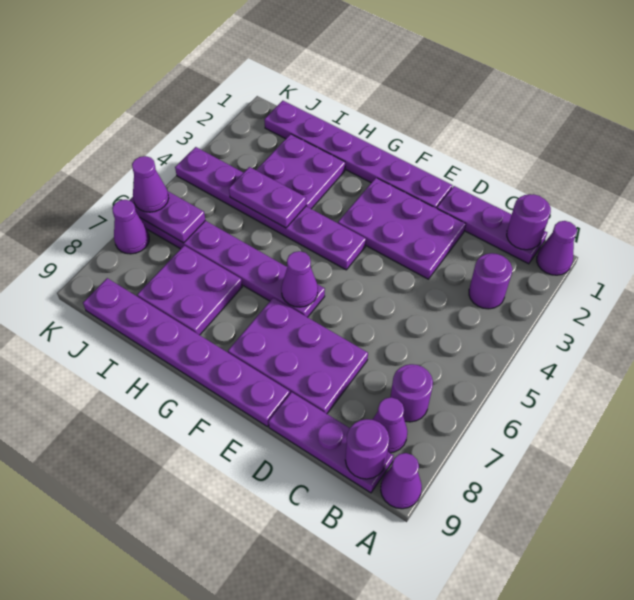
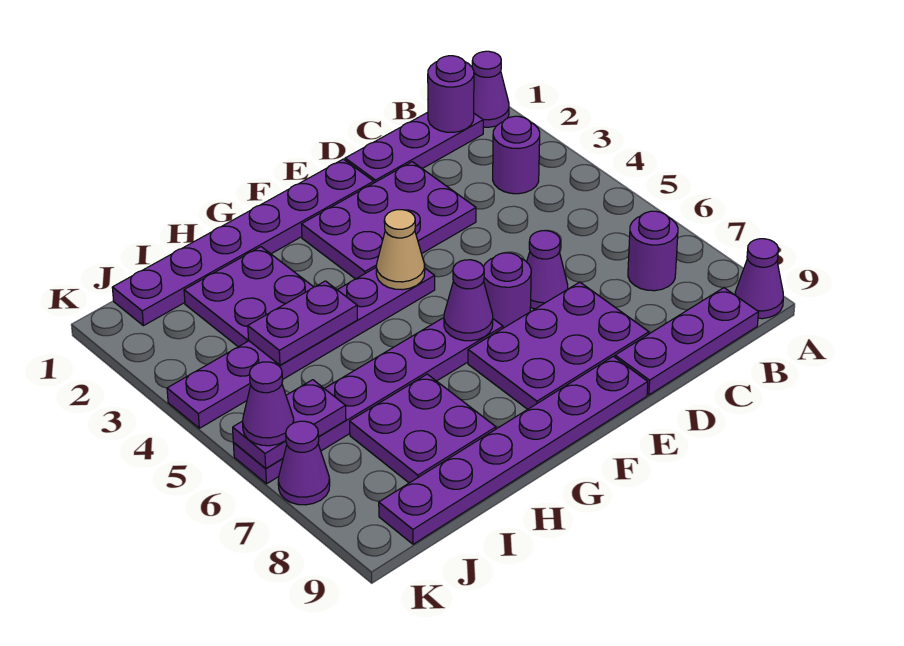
purple 1x1 cone [372,397,407,453] -> purple 1x1 cone moved to [527,231,568,309]
purple 1x1 round brick [345,419,389,479] -> purple 1x1 round brick moved to [483,253,531,328]
none -> tan 1x1 cone [376,210,425,290]

